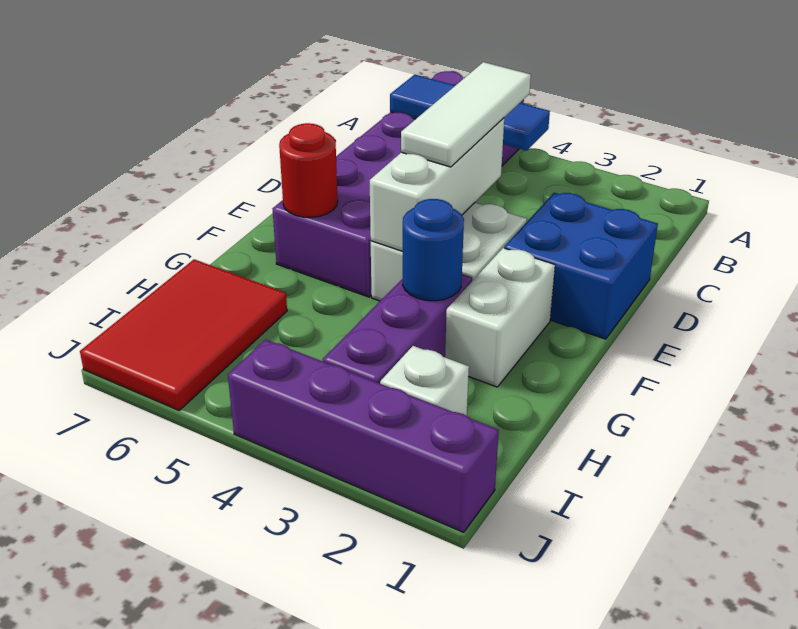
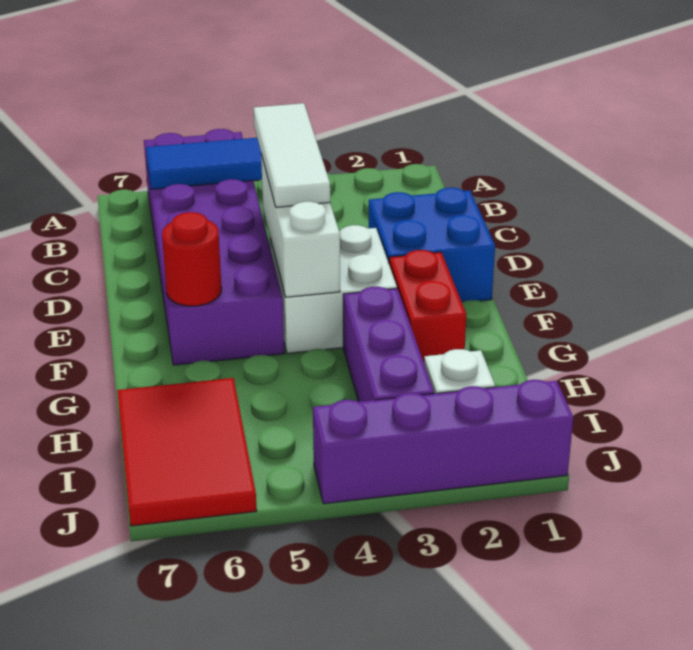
white 1x2 brick [445,248,555,387] -> red 1x2 brick [389,250,466,362]
blue 1x1 round brick [403,199,464,301] -> none

